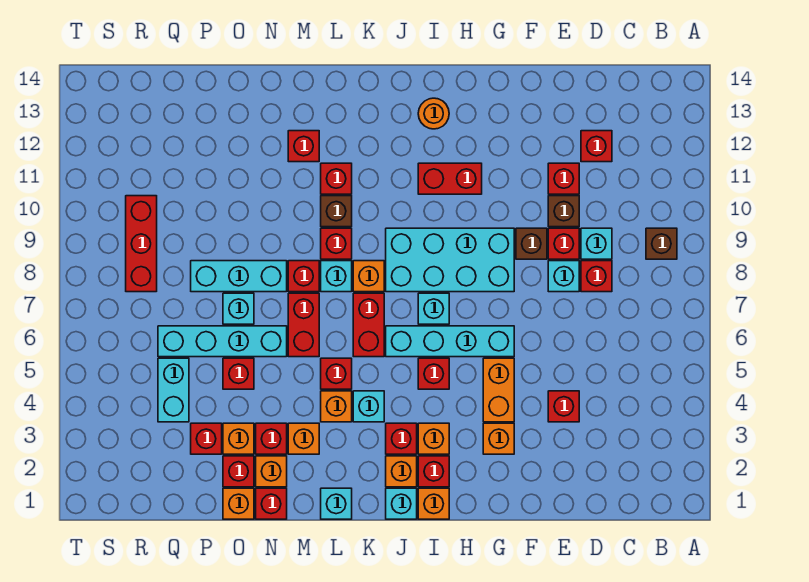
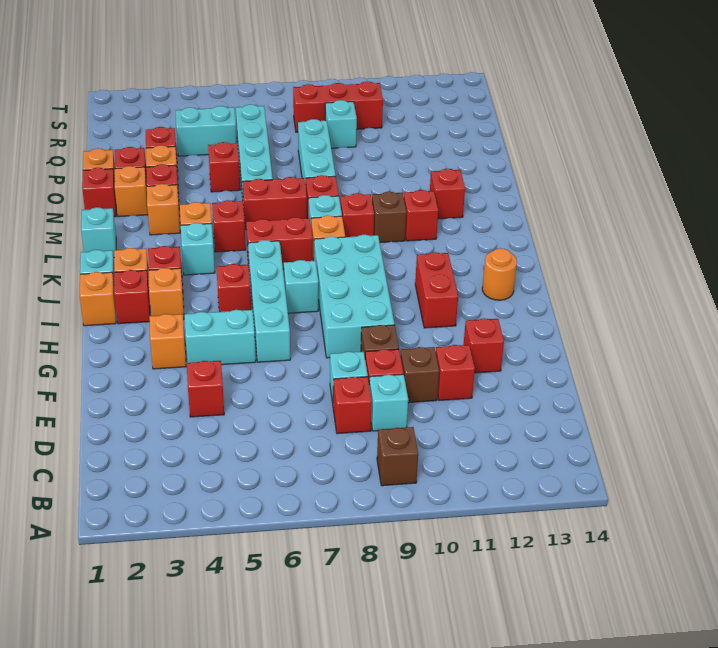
red 1x1 brick [581,131,612,162] -> red 1x1 brick moved to [463,318,504,373]
orange 1x2 brick [483,358,514,422] -> cyan 1x2 brick [185,310,256,365]
cyan 1x1 brick [223,293,254,324] -> cyan 1x1 brick moved to [325,100,357,148]

